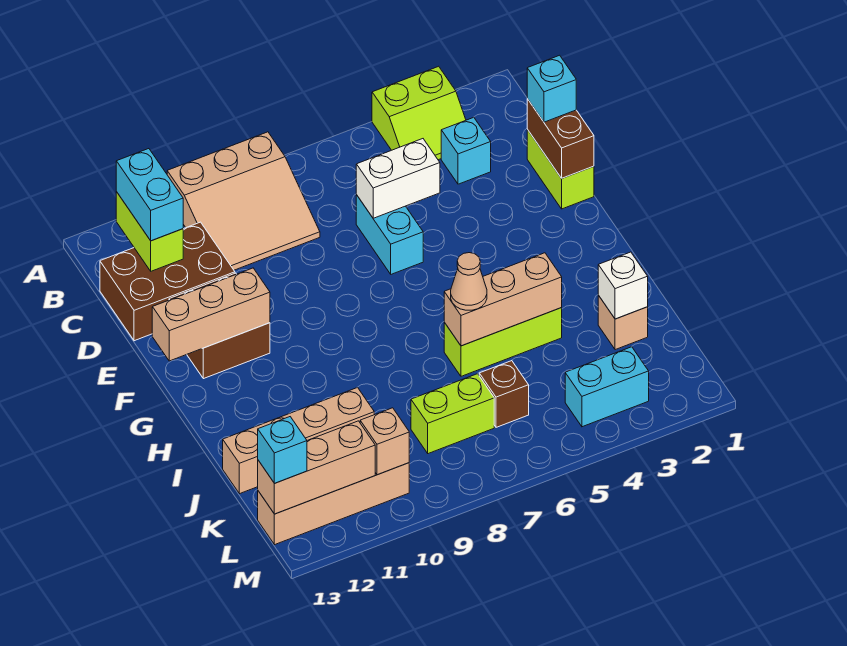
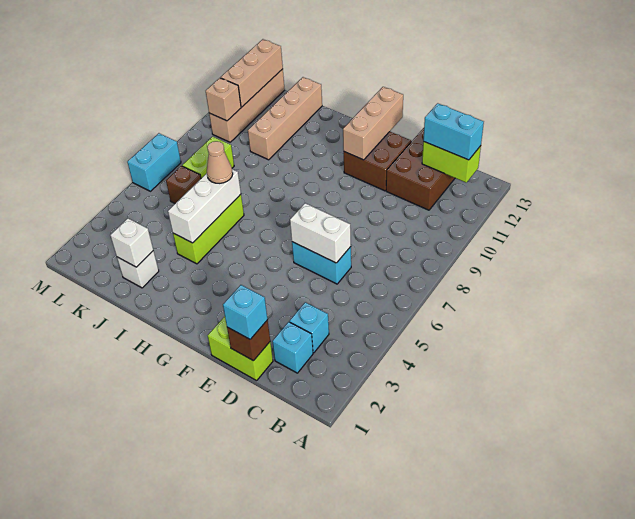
lime 2x2 slope [372,66,466,160] -> none
tan 3x3 slope [167,132,320,270] -> none
brown 1x2 brick [527,99,594,178] -> brown 1x1 brick [227,320,270,361]
white 1x2 brick [356,139,440,218] -> white 1x2 brick turned to [290,203,351,263]
tan 1x3 brick [444,253,562,346] -> white 1x3 brick [168,169,241,243]
tan 1x1 brick [598,295,648,350] -> white 1x1 brick [117,251,159,288]
cyan 1x2 brick [565,347,649,427] -> cyan 1x2 brick moved to [127,133,181,191]
cyan 1x1 brick [258,417,307,483] -> cyan 1x1 brick moved to [272,322,313,373]

